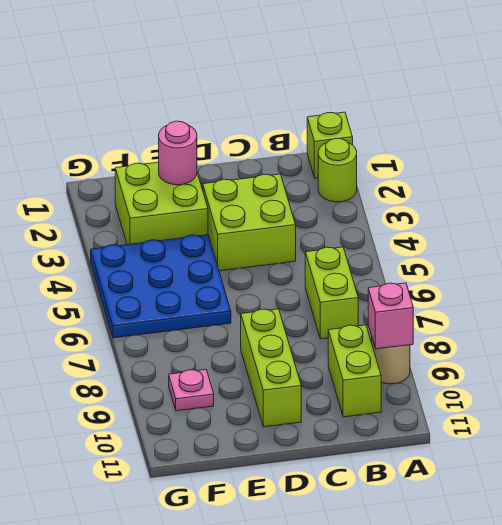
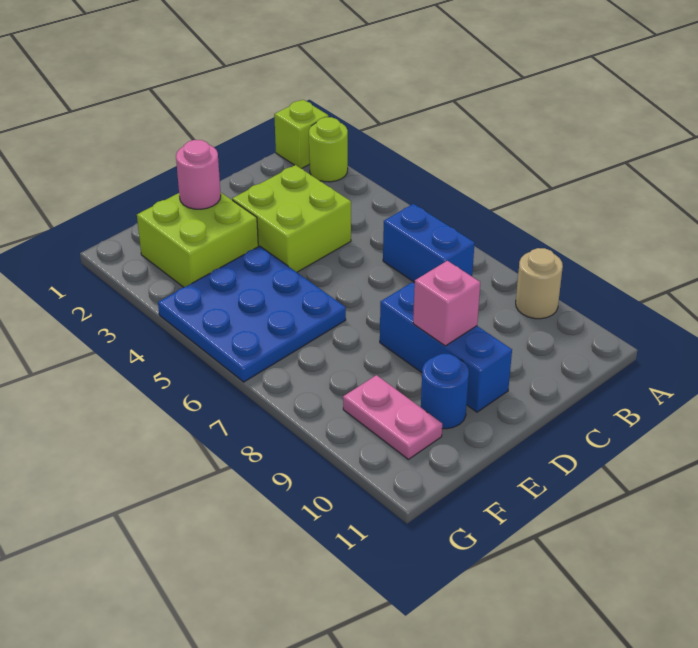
pink 1x1 brick [368,283,413,349] -> pink 1x1 brick moved to [413,261,480,346]
lime 1x2 brick [305,247,358,339] -> blue 1x2 brick [383,204,475,282]
lime 1x2 brick [328,325,381,417] -> none
lime 1x3 brick [241,309,301,427] -> blue 1x3 brick [380,282,512,412]
none -> blue 1x1 round brick [421,354,469,429]
pink 1x1 plate [169,370,214,411] -> pink 1x2 plate [343,375,442,459]

